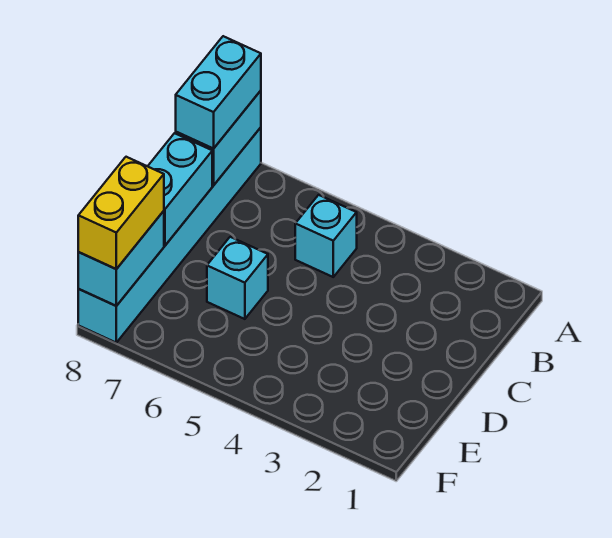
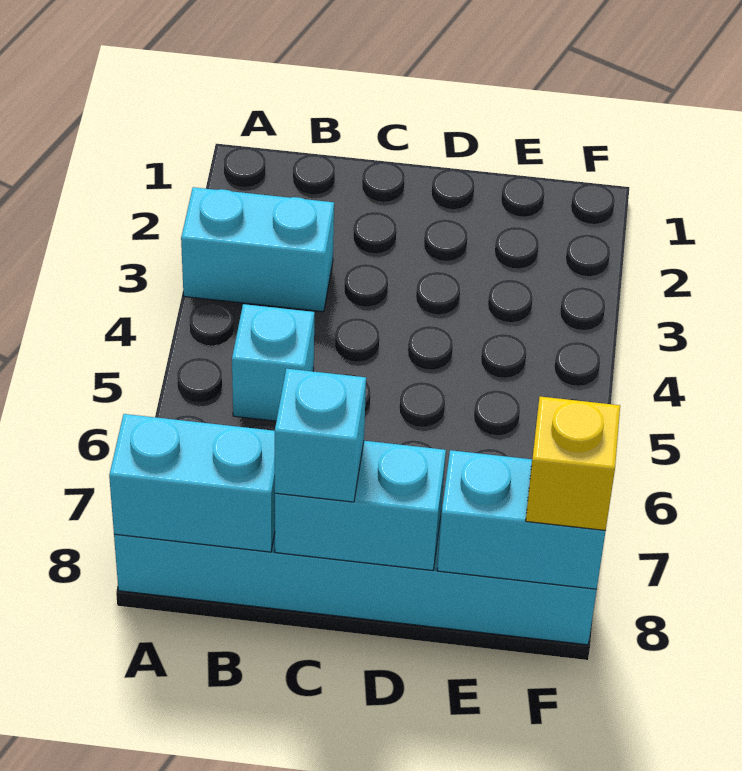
cyan 1x2 brick [176,36,261,149] -> cyan 1x2 brick moved to [181,187,334,312]
cyan 1x1 brick [207,237,268,319] -> cyan 1x1 brick moved to [275,369,366,502]
yellow 1x2 brick [78,157,164,269] -> yellow 1x1 brick [526,397,620,530]

